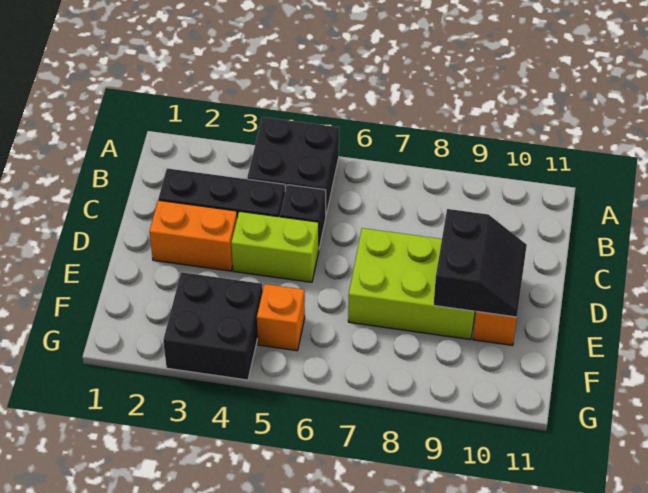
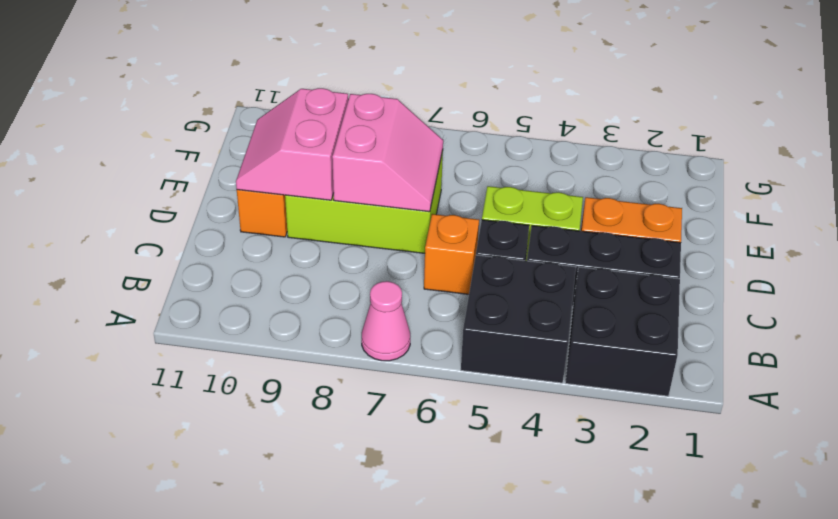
none -> pink 1x1 cone [362,281,410,361]
none -> pink 2x2 slope [332,94,443,212]
black 2x2 slope [434,209,527,317] -> pink 2x2 slope [236,88,348,200]
black 2x2 brick [163,272,263,380] -> black 2x2 brick moved to [565,267,680,396]
orange 1x1 brick [257,284,305,351] -> orange 1x1 brick moved to [424,214,479,294]

